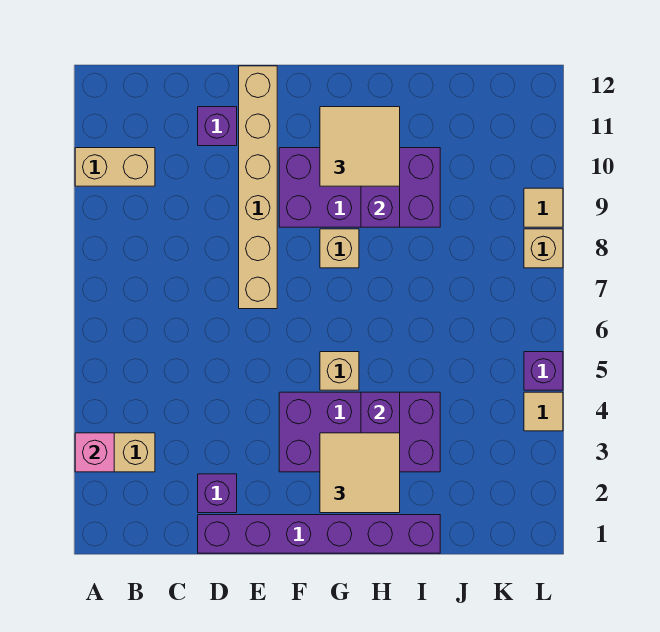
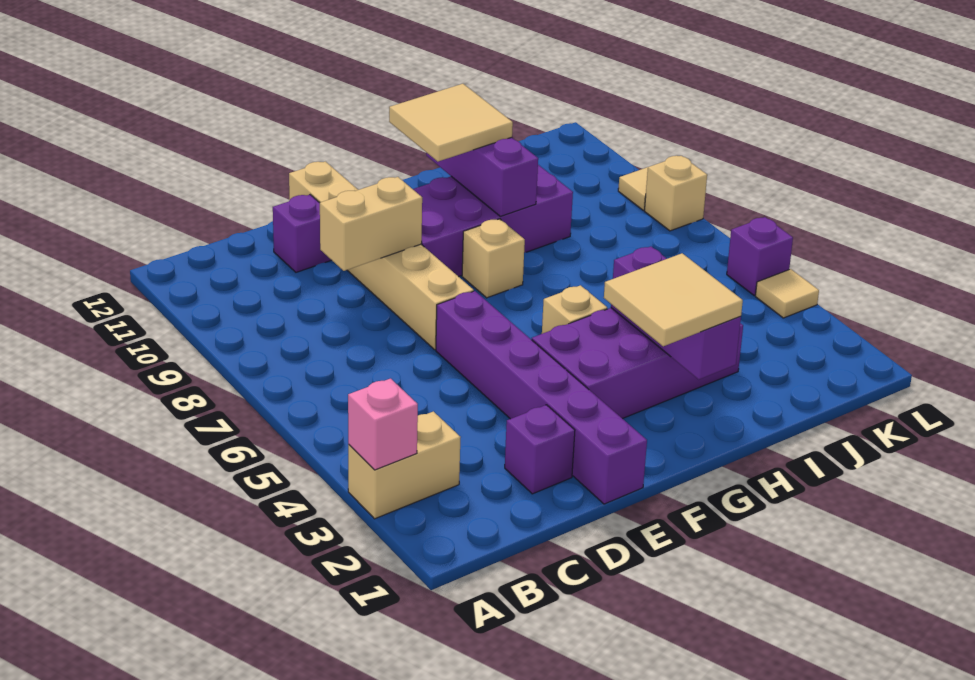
tan 1x2 brick [75,148,155,186] -> tan 1x2 brick moved to [320,177,422,271]
purple 1x6 brick [198,515,440,553] -> purple 1x6 brick turned to [436,291,647,504]

